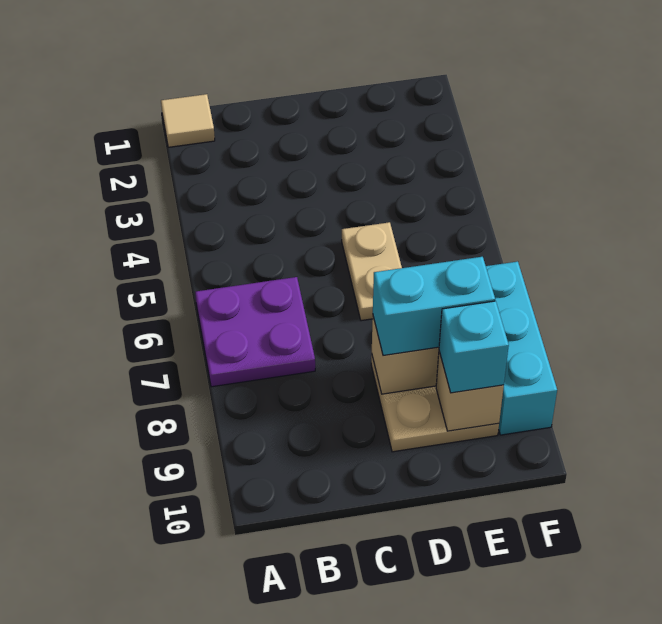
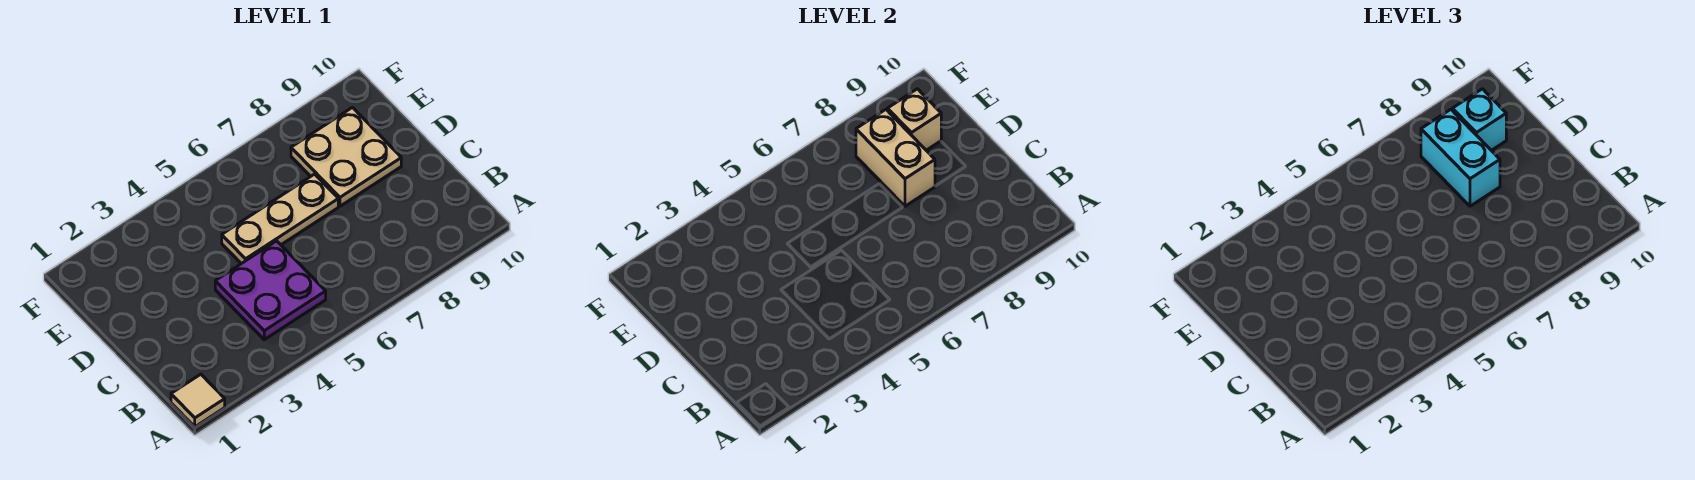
purple 2x2 plate [195,277,315,387] -> purple 2x2 plate moved to [215,241,326,340]
tan 1x2 plate [342,222,402,321] -> tan 1x3 plate [222,174,338,264]
cyan 1x3 brick [486,262,557,435] -> none

